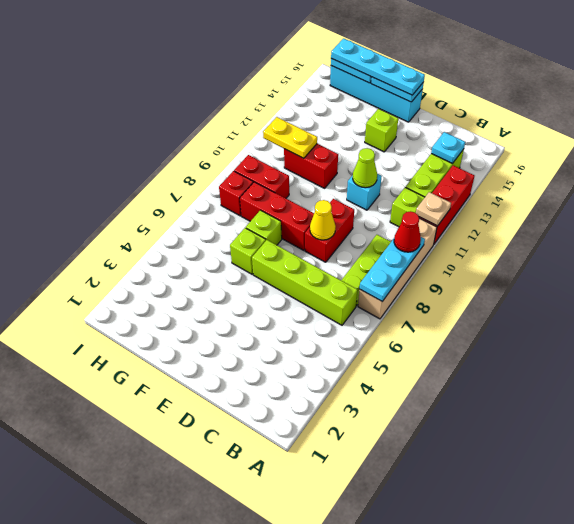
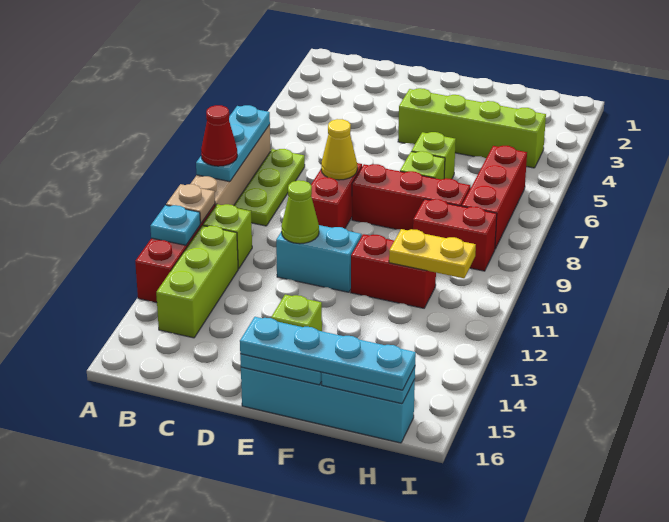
lime 1x4 brick [252,240,358,325] -> lime 1x4 brick moved to [398,88,546,168]
cyan 1x1 plate [431,132,465,164] -> cyan 1x1 plate moved to [150,205,200,245]
cyan 1x1 brick [347,174,382,210] -> cyan 1x2 brick [276,225,361,292]
red 1x1 brick [219,171,253,216] -> red 1x3 brick [462,146,527,249]

